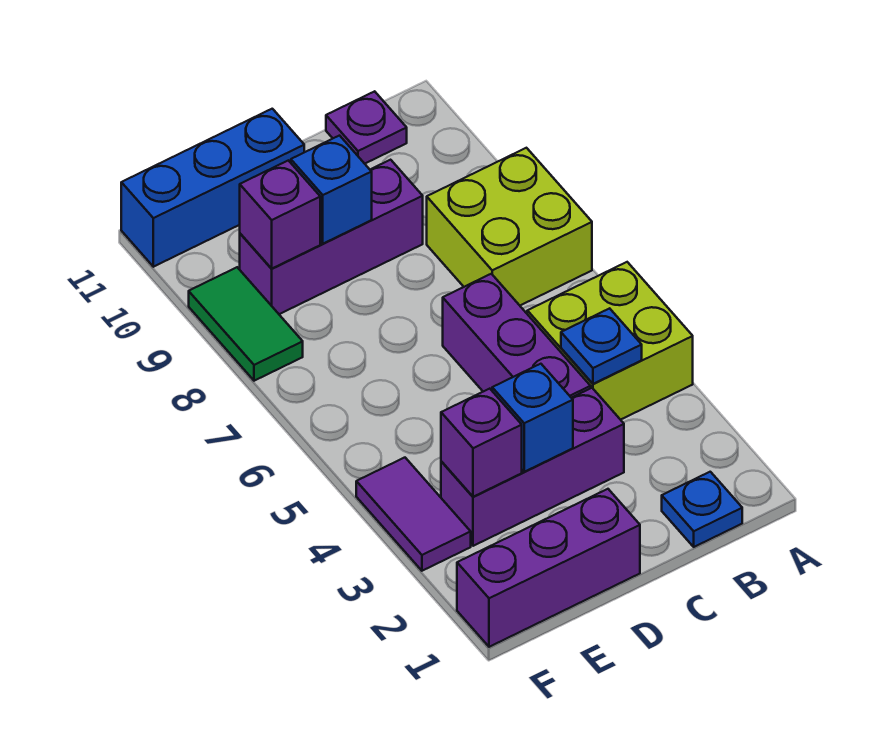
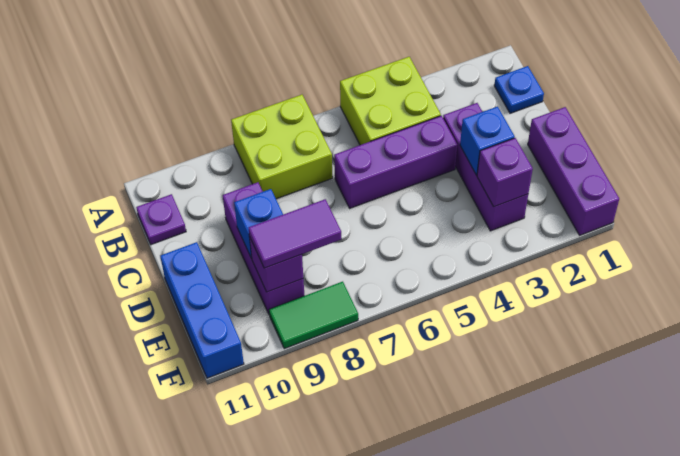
blue 1x1 plate [561,308,642,384] -> none
purple 1x2 tile [356,458,471,571] -> purple 1x2 tile moved to [249,199,341,268]

